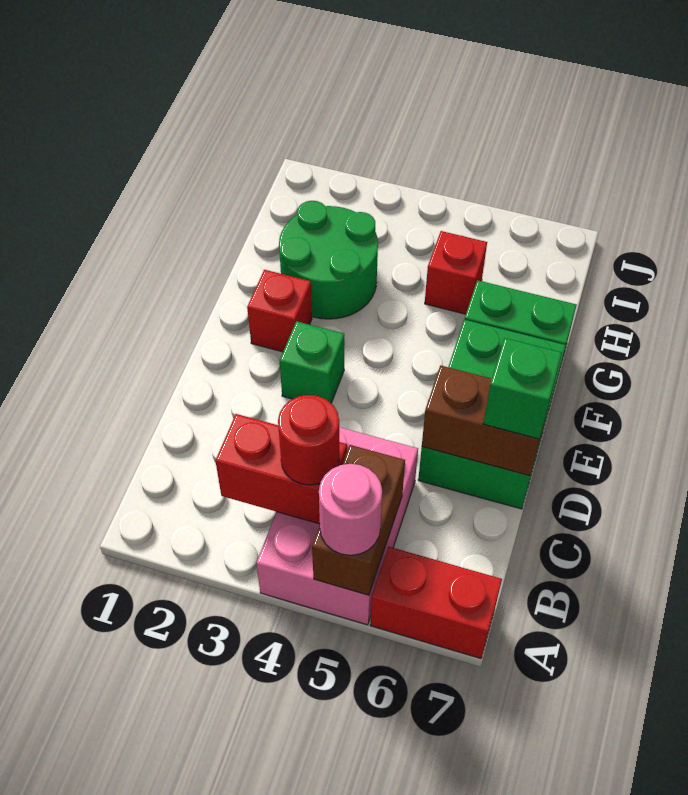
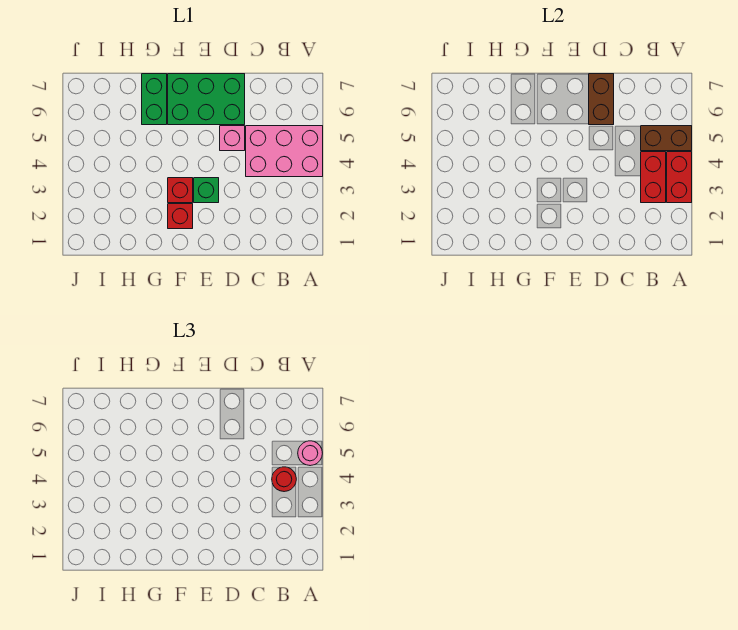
red 1x2 brick [370,547,502,658] -> red 1x2 brick moved to [667,152,692,203]
none -> pink 1x1 brick [220,126,245,151]
green 1x1 brick [483,338,562,439] -> none
green 2x2 round brick [279,201,378,319] -> none
red 1x1 brick [425,231,487,314] -> red 1x1 brick moved to [168,178,193,203]

